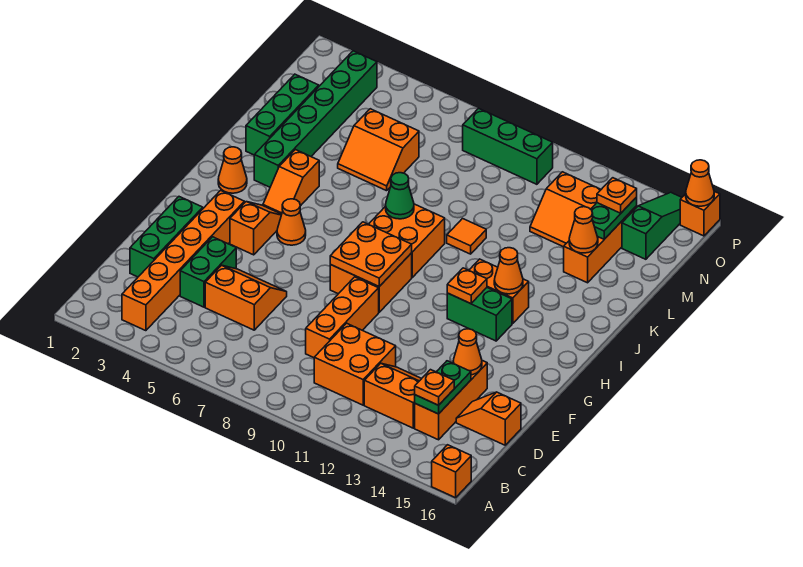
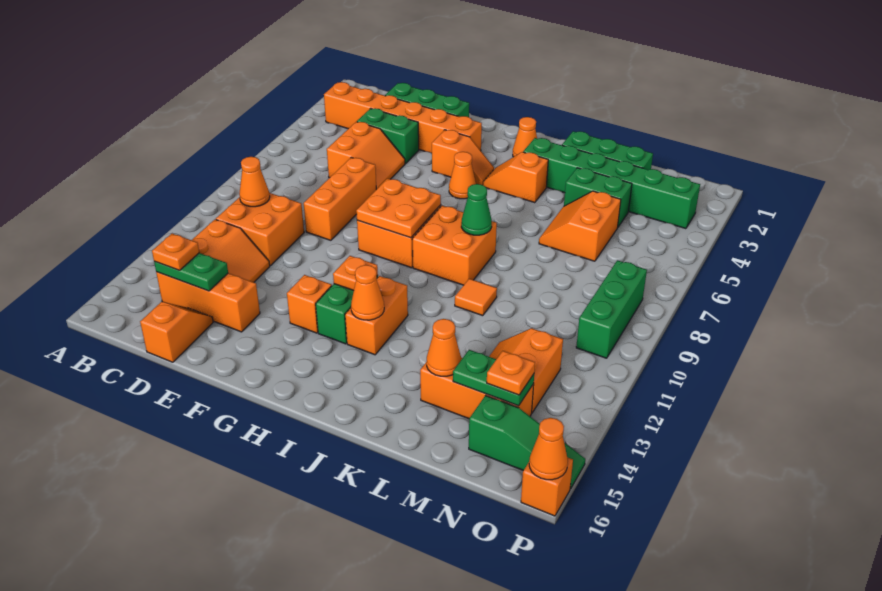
orange 1x1 brick [432,445,471,498] -> orange 1x1 brick moved to [287,275,332,333]
orange 1x3 brick [306,277,379,358] -> orange 1x3 brick turned to [304,157,376,240]
orange 1x1 cone [453,329,482,375] -> orange 1x1 cone moved to [239,157,270,207]
none -> green 1x2 brick [564,168,632,227]

